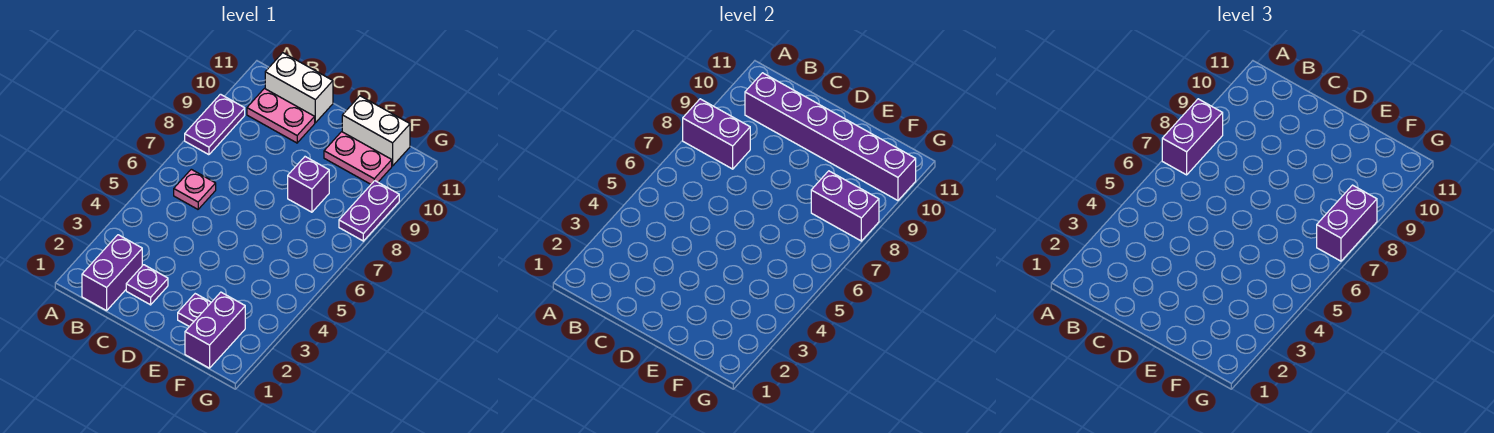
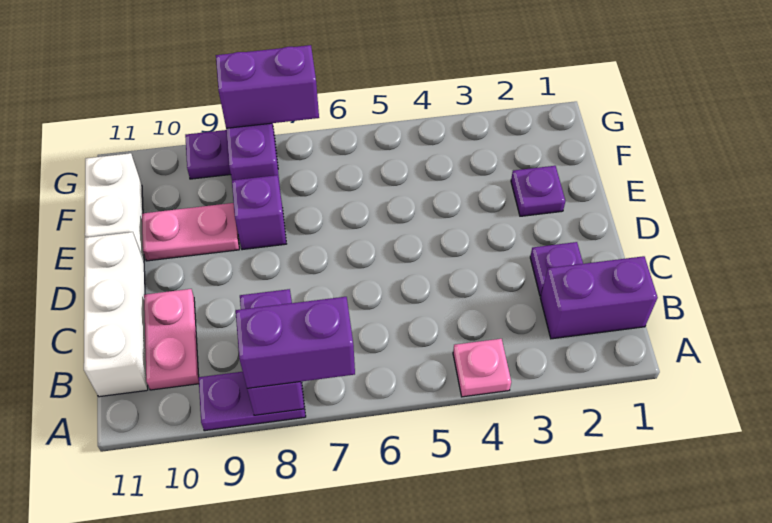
pink 1x1 plate [174,169,216,209] -> pink 1x1 plate moved to [453,339,511,397]
purple 1x6 brick [745,73,916,200] -> none
white 1x2 brick [265,53,333,123] -> white 1x3 brick [84,232,148,397]
pink 1x2 plate [324,132,392,184] -> pink 1x2 plate turned to [142,203,239,261]
purple 1x2 brick [185,292,245,368] -> none

